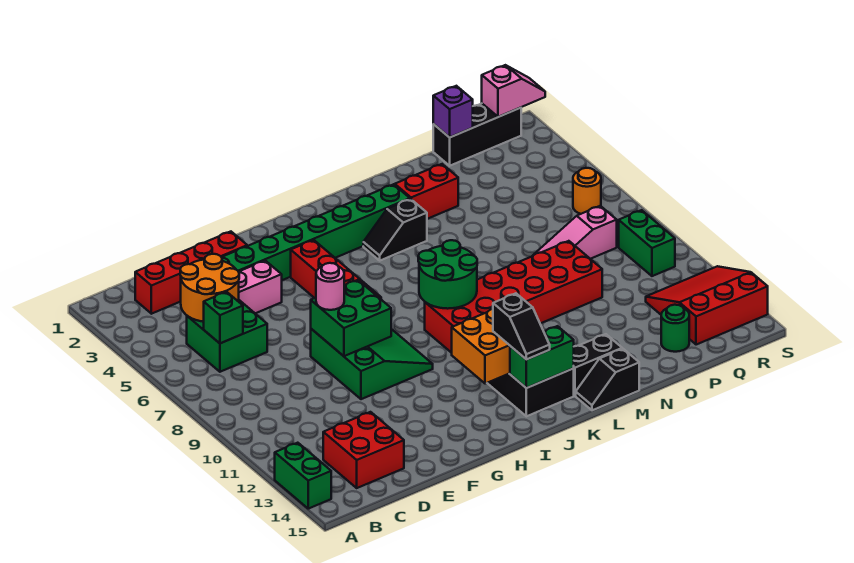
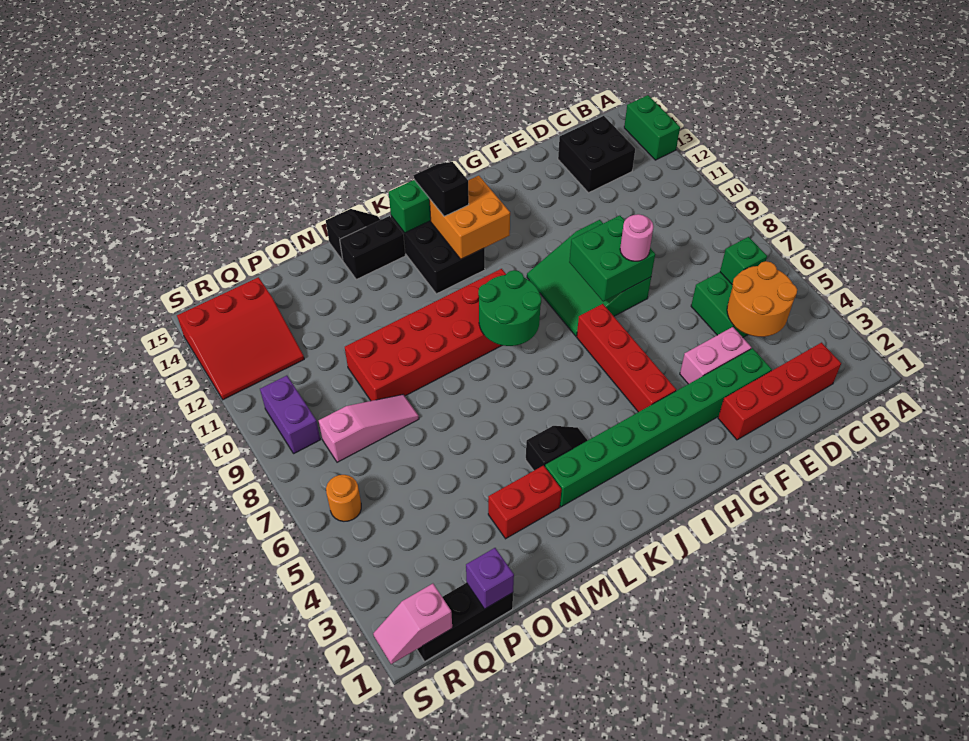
red 2x2 brick [323,412,404,488] -> black 2x2 brick [558,116,635,193]
green 1x1 round brick [661,305,689,352] -> none
green 1x2 brick [619,210,675,276] -> purple 1x2 brick [260,376,320,454]

